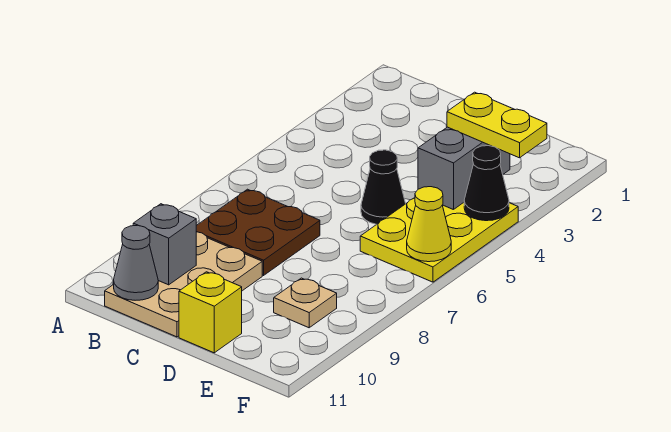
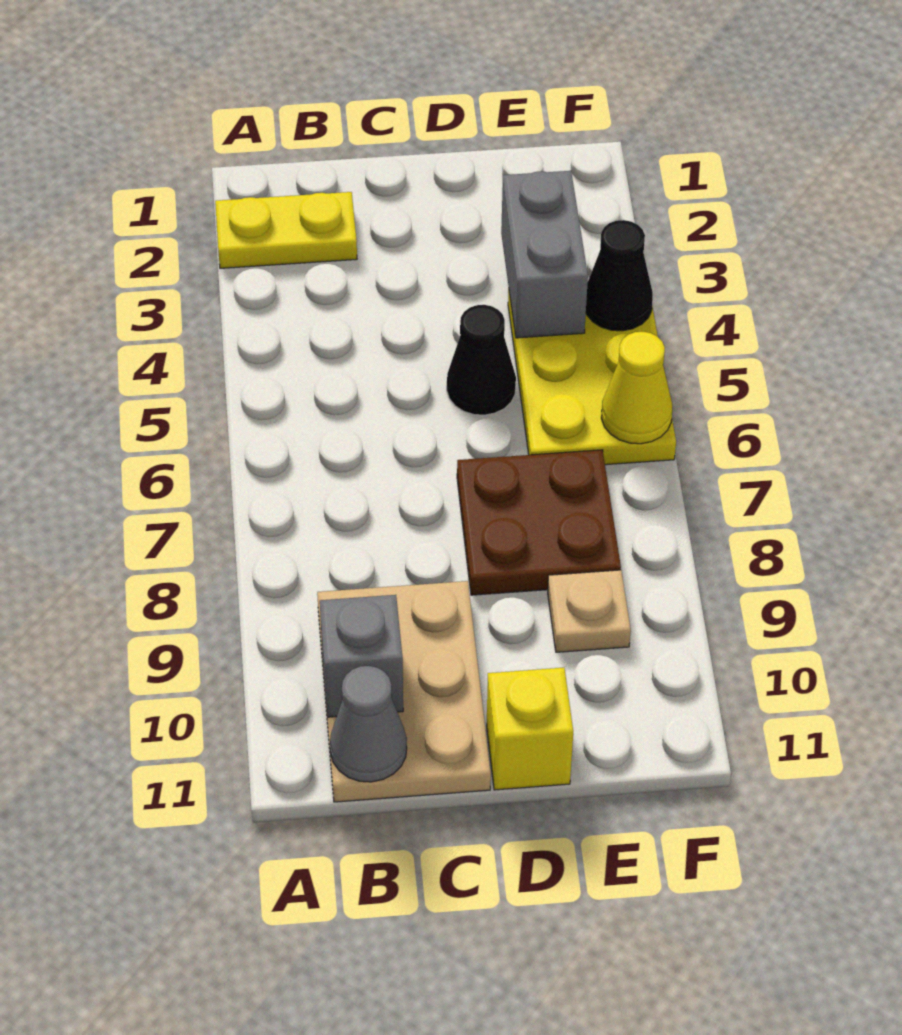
brown 2x2 plate [196,189,320,275] -> brown 2x2 plate moved to [457,450,621,595]
yellow 1x2 plate [447,92,547,158] -> yellow 1x2 plate moved to [215,192,357,268]

